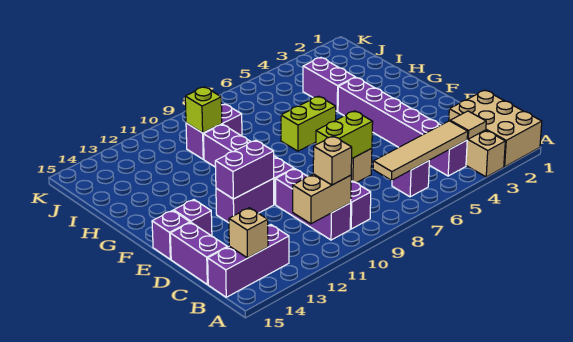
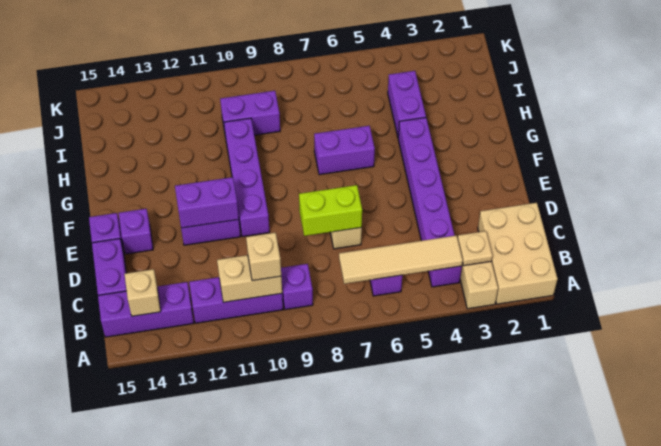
tan 1x1 tile [450,111,486,139] -> tan 1x1 plate [458,231,493,266]
purple 1x3 brick [276,169,351,240] -> purple 1x3 brick turned to [189,277,283,323]
lime 1x2 brick [281,96,336,151] -> purple 1x2 brick [314,126,375,175]
lime 1x1 brick [185,87,222,133] -> none

